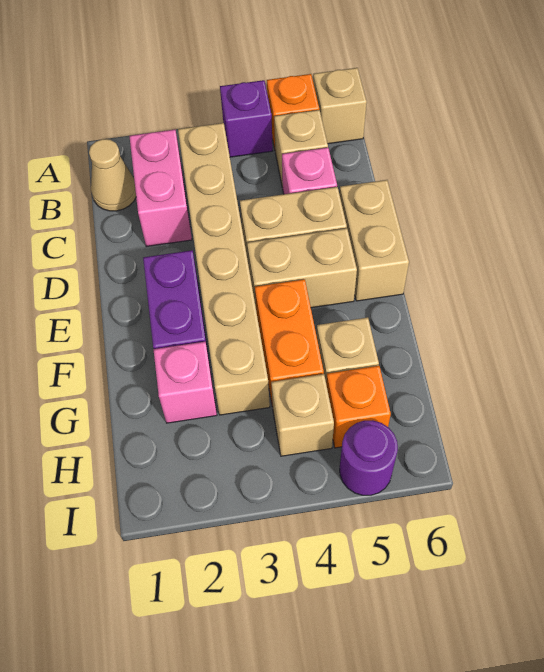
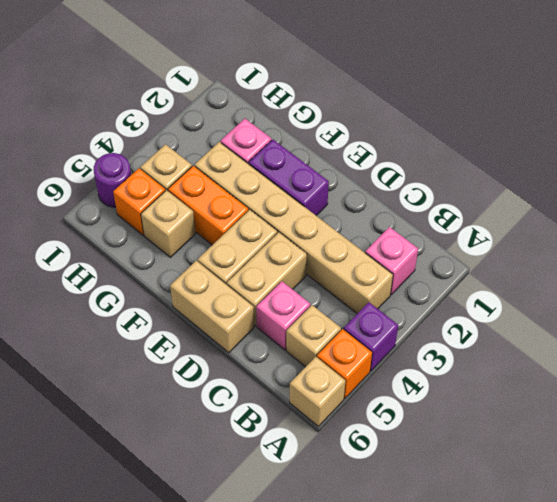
tan 1x1 cone [89,139,136,211] -> none
pink 1x2 brick [129,129,192,247] -> pink 1x1 brick [365,227,418,295]

